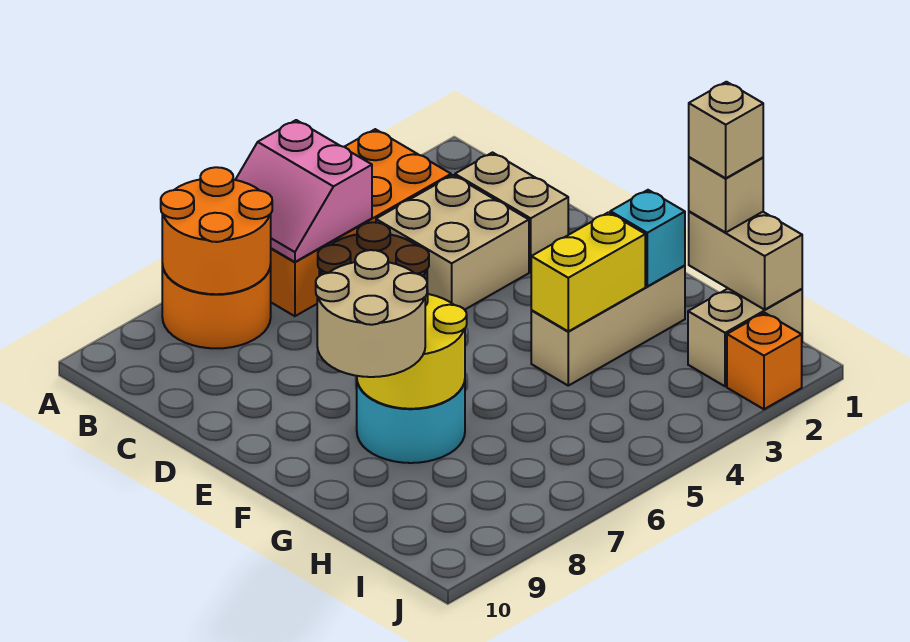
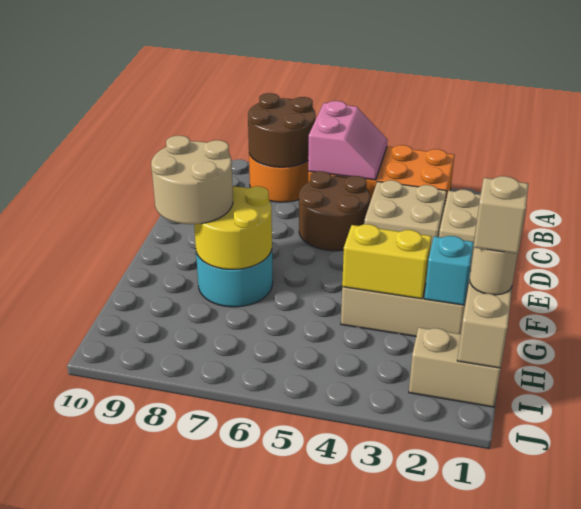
pink 2x2 slope [236,120,372,262] -> pink 2x2 slope turned to [308,101,388,180]
orange 2x2 round brick [161,167,272,294] -> brown 2x2 round brick [248,93,316,167]
tan 1x1 brick [689,157,763,232] -> tan 1x1 round brick [470,248,517,295]
orange 1x1 brick [727,313,802,409] -> none

